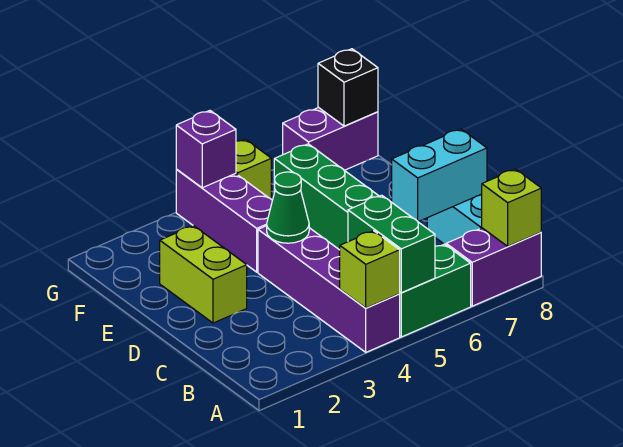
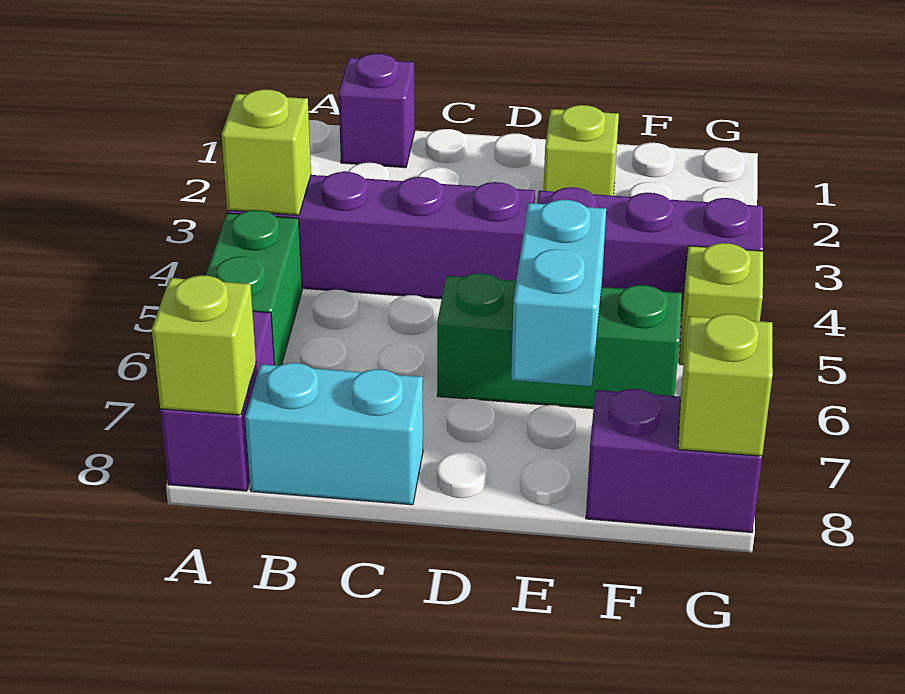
green 1x2 brick [348,195,435,293] -> none
cyan 1x2 brick [392,129,487,222] -> cyan 1x2 brick moved to [511,200,606,386]
lime 1x2 brick [160,226,247,323] -> lime 1x1 brick [544,105,619,196]
green 1x1 cone [267,172,309,243] -> none
purple 1x1 brick [176,111,236,188] -> purple 1x1 brick moved to [339,54,415,168]
purple 1x2 brick [283,107,378,170] -> purple 1x2 brick turned to [586,389,762,533]
black 1x1 brick [318,49,378,126] -> lime 1x1 brick [678,314,773,456]

